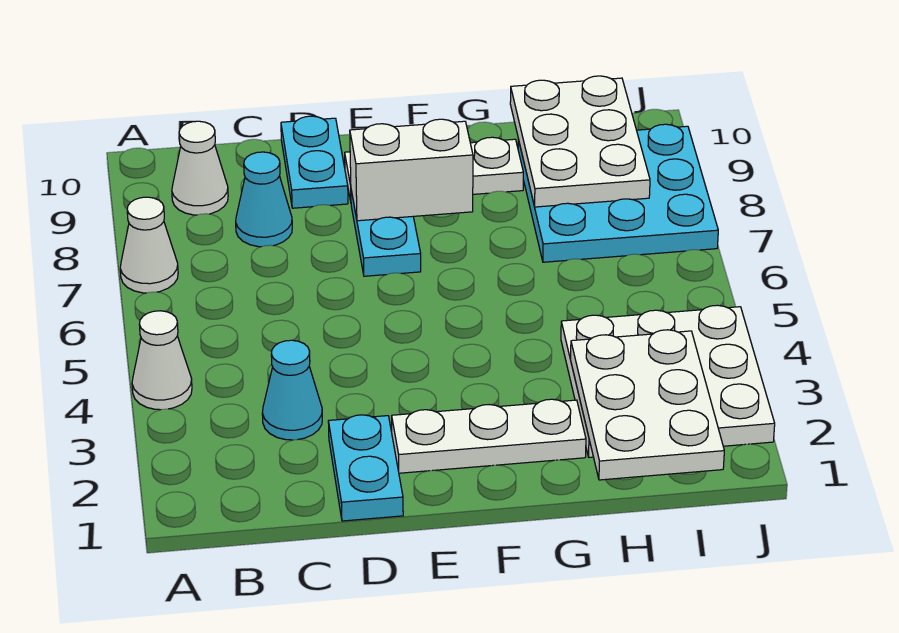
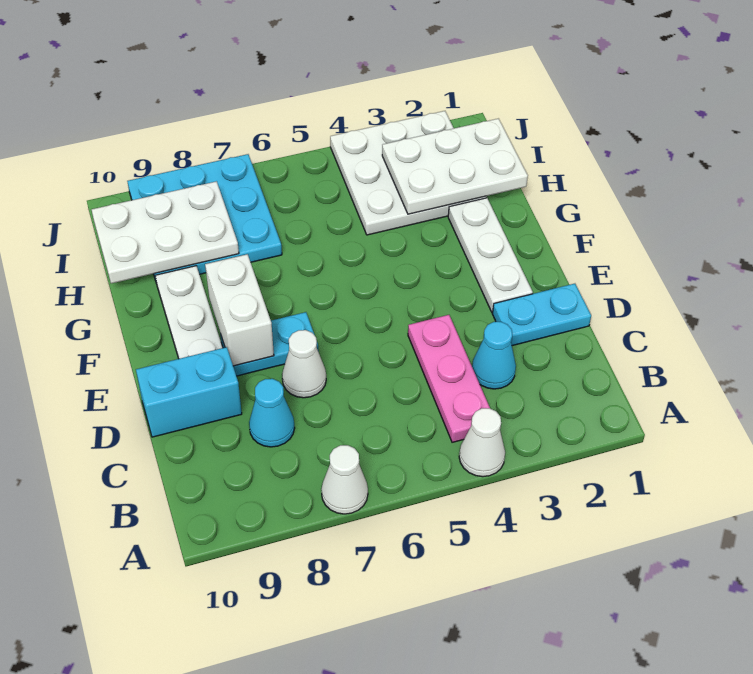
none -> pink 1x3 plate [408,315,490,442]
white 1x1 cone [172,121,228,215] -> white 1x1 cone moved to [282,330,326,398]
cyan 1x2 plate [281,116,348,208] -> cyan 1x2 brick [136,347,242,437]

